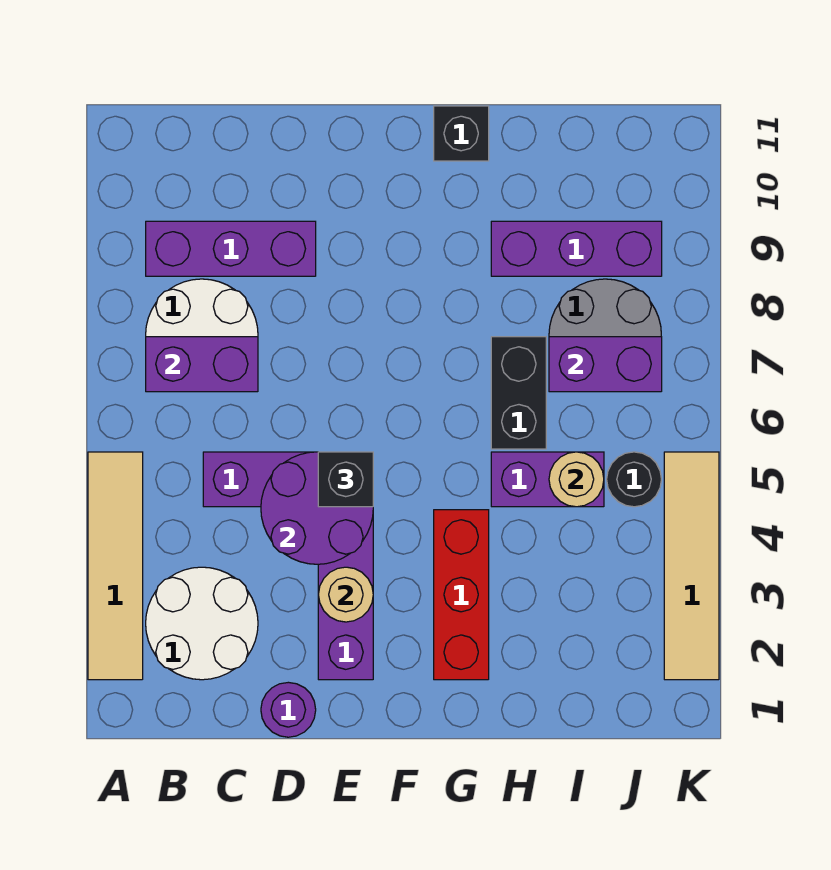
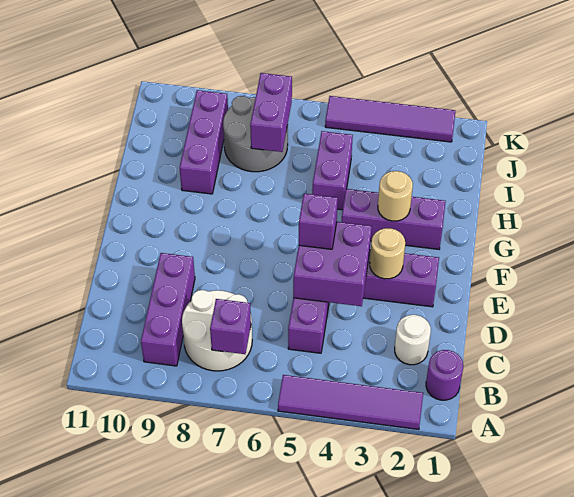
tan 1x4 tile [88,452,143,680] -> purple 1x4 tile [278,375,423,429]
white 2x2 round brick [146,567,258,680] -> white 1x1 round brick [395,315,431,365]
purple 1x2 brick [146,337,258,392] -> purple 1x1 brick [210,299,251,354]
purple 1x1 round brick [261,682,316,737] -> purple 1x1 round brick moved to [426,350,463,400]
purple 2x2 round brick [261,452,373,564] -> purple 2x2 brick [293,222,372,306]
black 1x1 brick [318,452,373,507] -> purple 1x1 brick [299,194,338,249]
red 1x3 brick [434,510,489,680] -> purple 1x3 brick [342,189,446,249]
black 1x1 brick [434,106,489,161] -> none
black 1x2 brick [491,337,546,449] -> none
tan 1x1 round brick [549,452,604,507] -> tan 1x1 round brick moved to [378,171,413,221]
black 1x1 round brick [607,452,661,507] -> none
tan 1x4 tile [664,452,719,680] -> purple 1x4 tile [325,96,455,142]

